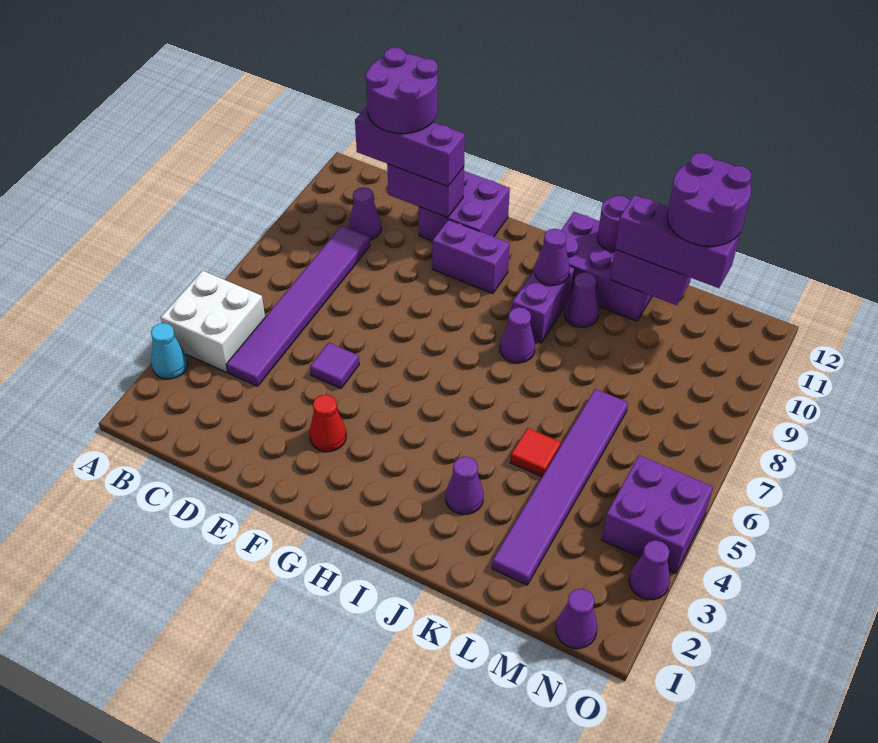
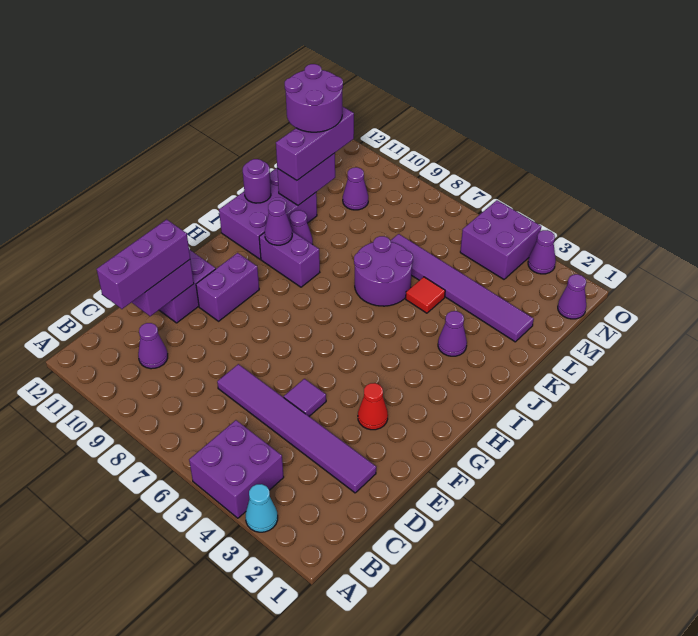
white 2x2 brick [161,271,265,372] -> purple 2x2 brick [189,420,284,518]
purple 1x6 tile [226,226,370,386] -> purple 1x6 tile moved to [217,364,376,493]
purple 2x2 round brick [366,48,438,134] -> purple 2x2 round brick moved to [354,236,413,306]
purple 1x1 cone [500,307,535,363] -> purple 1x1 cone moved to [343,167,368,210]

